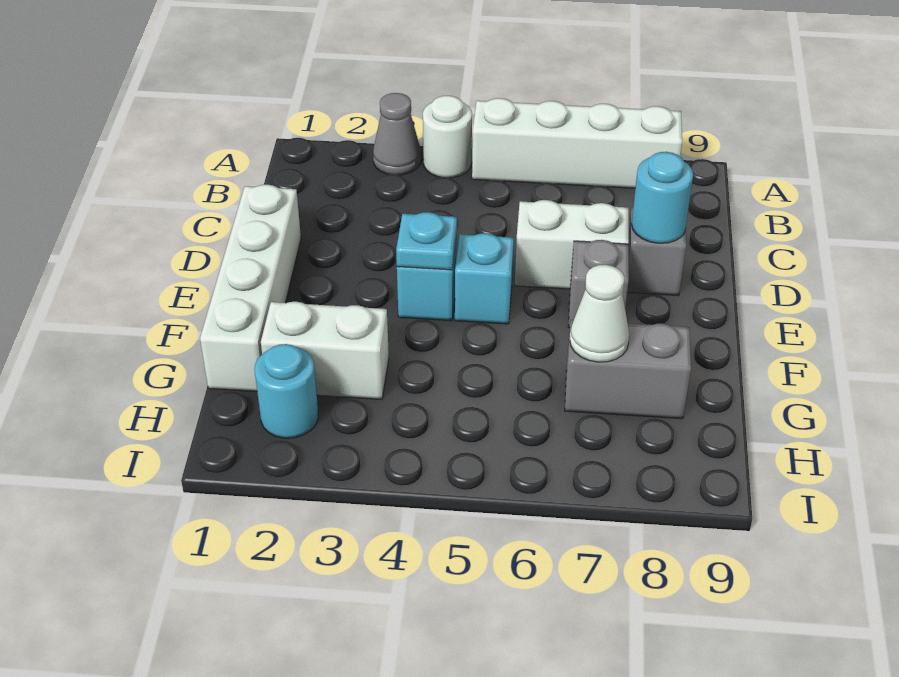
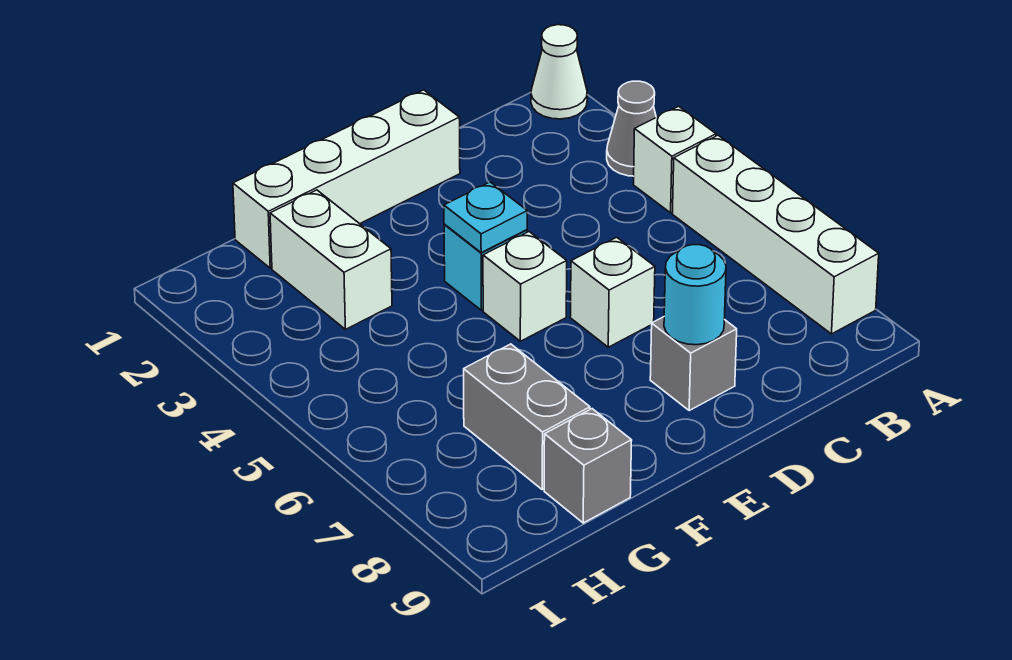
white 1x1 round brick [423,96,472,178] -> white 1x1 brick [633,106,716,213]
white 1x2 brick [515,200,629,289] -> white 1x1 brick [570,237,655,347]
cyan 1x1 brick [455,233,514,324] -> white 1x1 brick [483,232,567,341]
grey 1x1 brick [568,240,629,328] -> grey 1x1 brick moved to [544,409,632,523]
white 1x1 cone [570,265,629,362] -> white 1x1 cone moved to [531,25,587,119]
cyan 1x1 round brick [255,344,318,438] -> none

